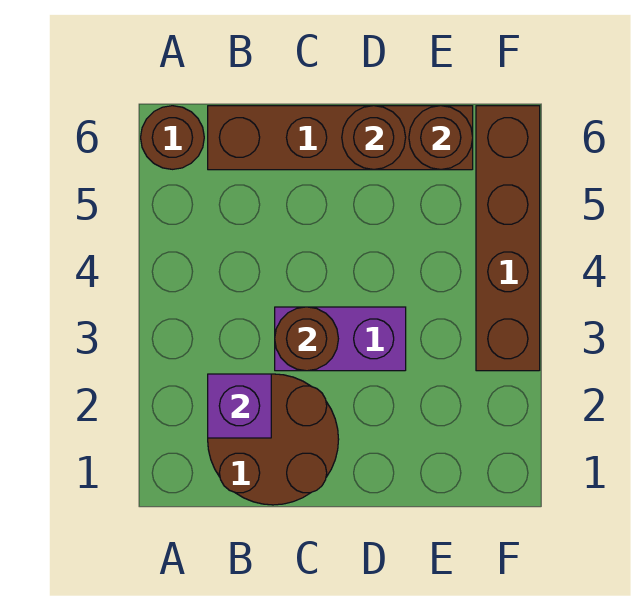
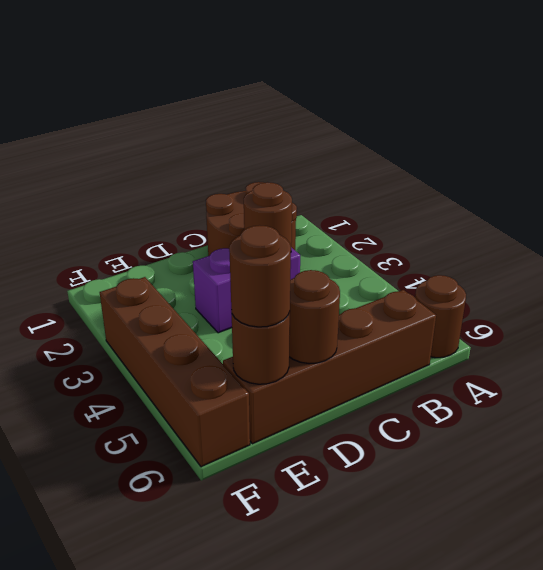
purple 1x1 brick [208,374,271,438] -> none
none -> brown 1x1 round brick [229,225,291,327]

